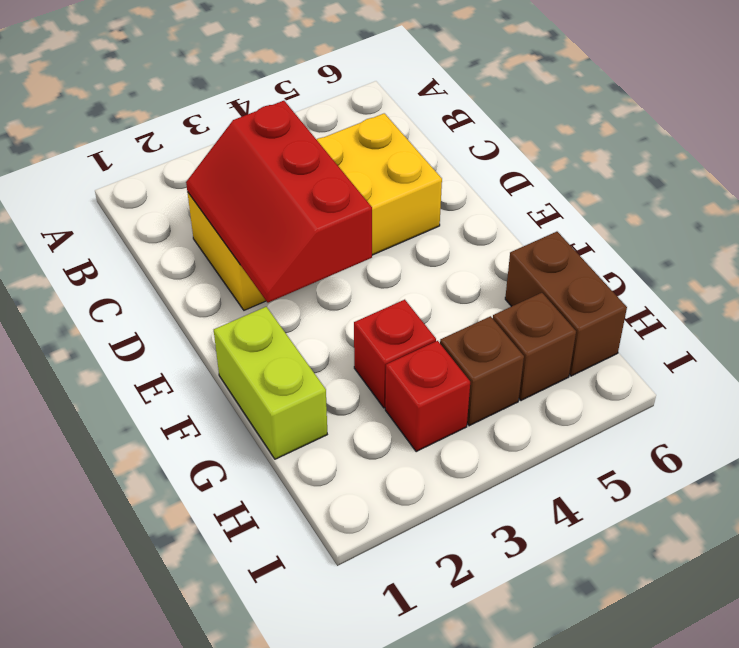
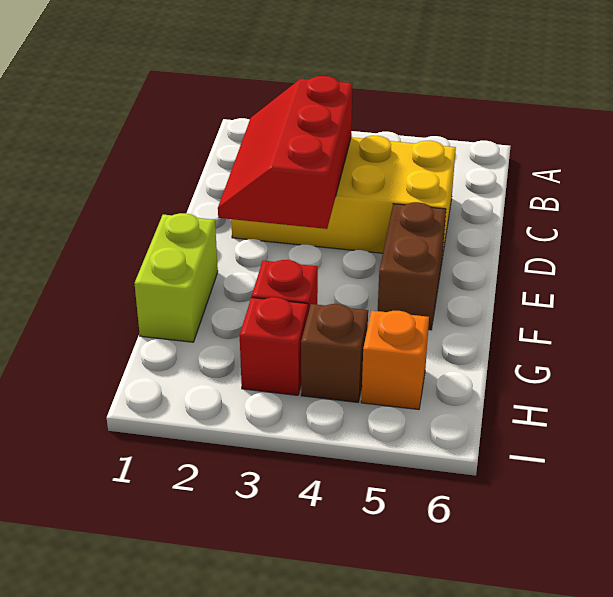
brown 1x2 brick [505,232,627,376] -> brown 1x2 brick moved to [378,202,446,330]
brown 1x1 brick [493,293,576,400] -> orange 1x1 brick [361,311,429,410]

